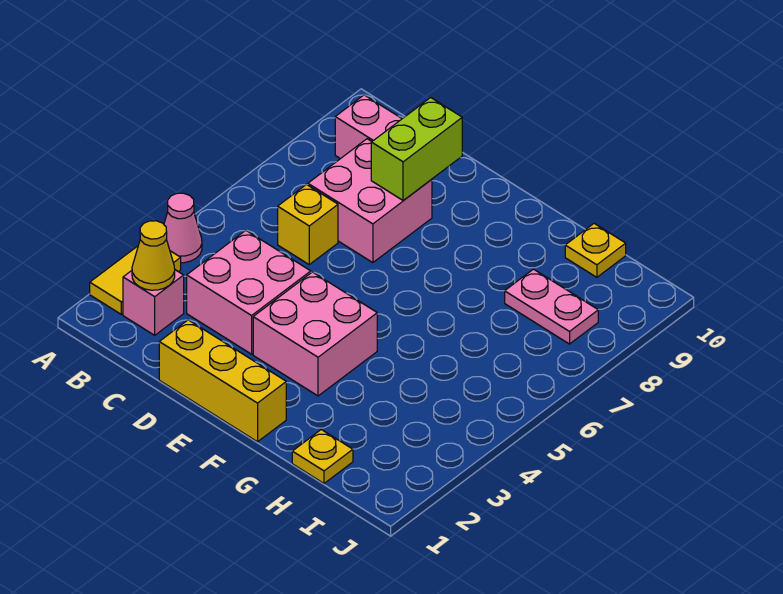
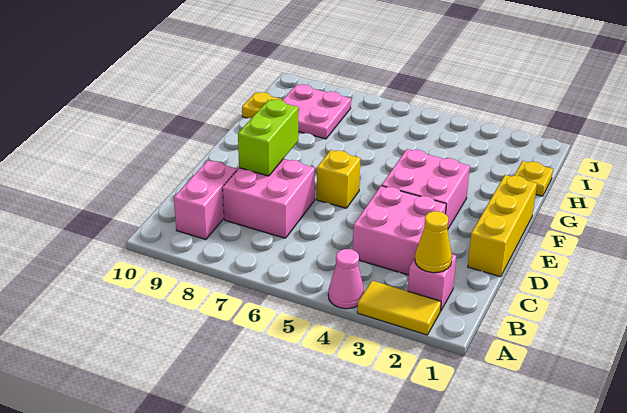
yellow 1x1 brick [278,185,338,264] -> yellow 1x1 brick moved to [317,150,361,208]
lime 1x2 brick [371,98,462,200] -> lime 1x2 brick turned to [238,100,298,176]
pink 1x2 plate [505,269,598,344] -> pink 2x2 plate [282,84,351,139]

